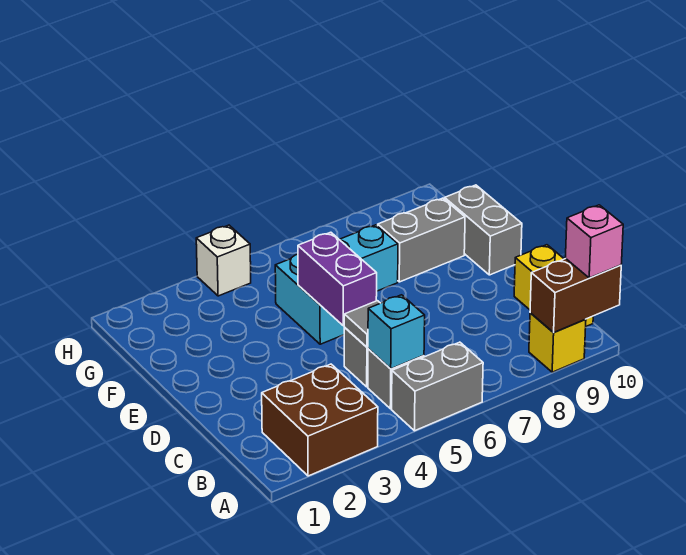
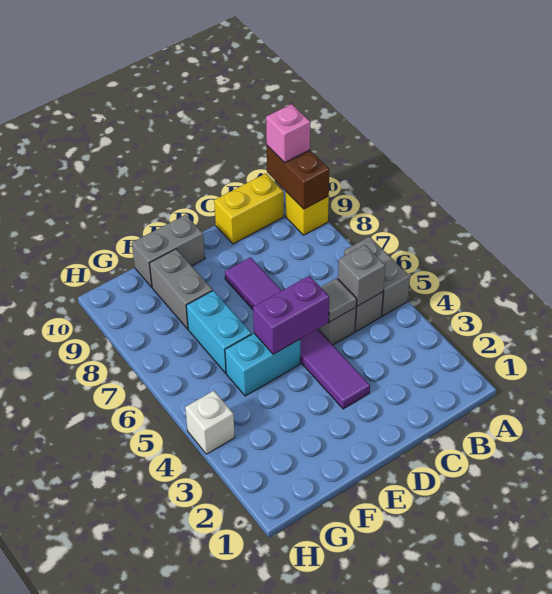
brown 2x2 brick [262,364,378,476] -> none
cyan 1x1 brick [368,295,425,369] -> grey 1x1 brick [338,245,385,306]
none -> purple 1x6 tile [225,257,370,409]

